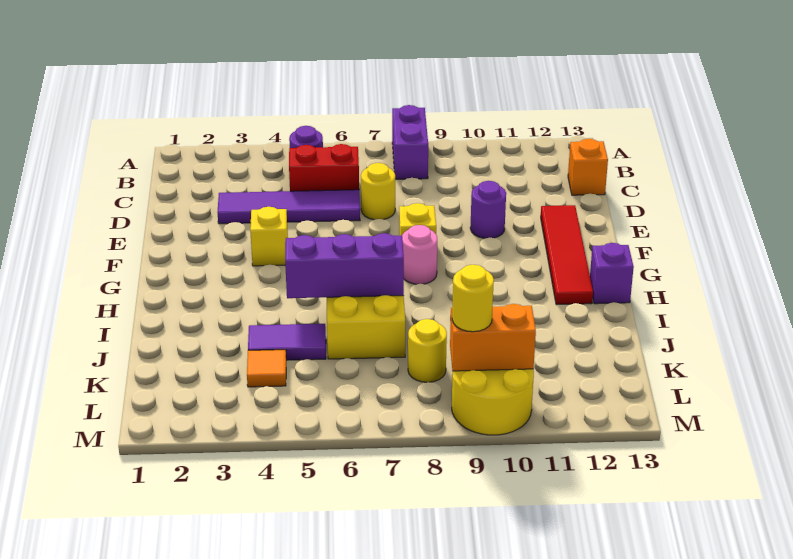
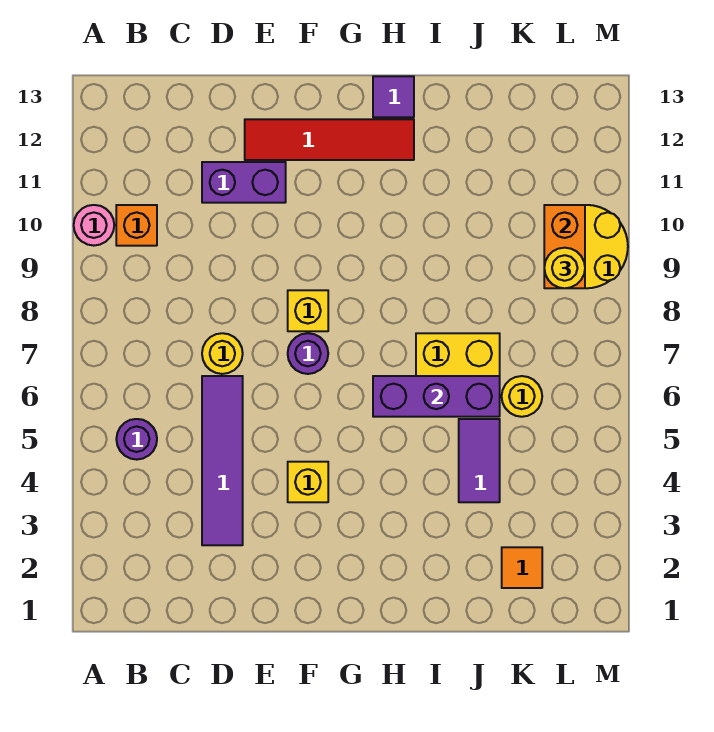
purple 1x2 brick [392,105,428,179] -> purple 1x2 brick moved to [202,162,286,203]
red 1x2 brick [289,144,359,191] -> none
orange 1x1 brick [568,139,608,195] -> orange 1x1 brick moved to [116,205,157,246]
purple 1x1 round brick [470,181,506,238] -> purple 1x1 round brick moved to [288,333,328,374]
pink 1x1 round brick [402,225,437,284] -> pink 1x1 round brick moved to [74,205,114,246]
purple 1x1 brick [590,243,634,304] -> purple 1x1 tile [373,76,414,117]
purple 1x3 brick [285,233,404,298] -> purple 1x3 brick turned to [373,376,500,417]
orange 1x1 tile [247,350,286,387] -> orange 1x1 tile moved to [502,547,542,588]
yellow 1x1 round brick [408,319,447,382] -> yellow 1x1 round brick moved to [502,376,542,417]

